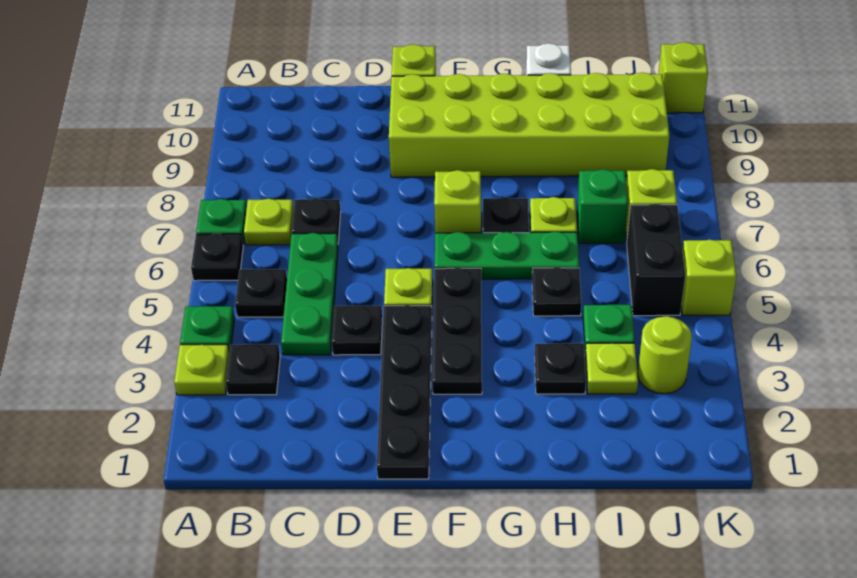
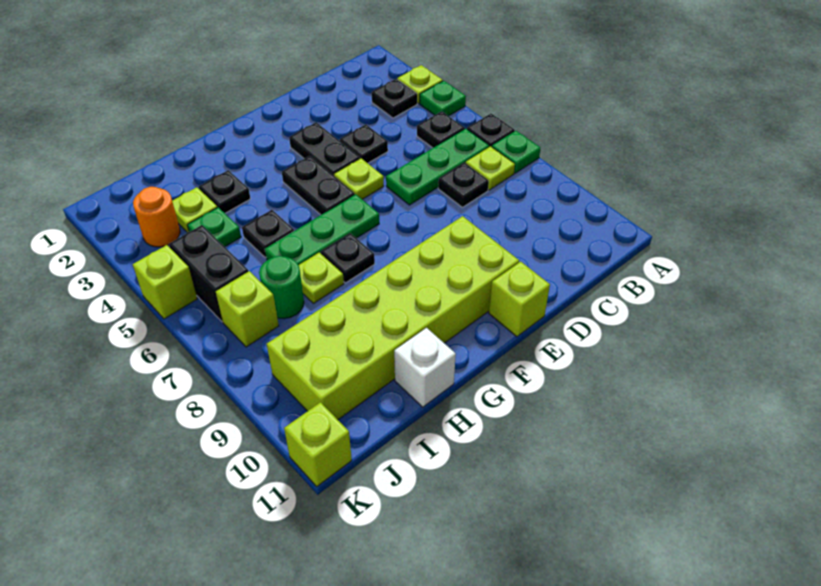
green 1x3 plate [281,233,338,355] -> green 1x3 plate turned to [386,129,489,205]
black 1x4 plate [377,305,432,479] -> black 1x2 plate [289,122,360,176]
black 1x3 plate [432,268,482,394] -> black 1x2 plate [282,156,355,215]
lime 1x1 brick [434,170,481,233] -> none
green 1x1 brick [577,169,628,243] -> green 1x1 round brick [259,256,304,319]
lime 1x1 round brick [638,316,692,394] -> orange 1x1 round brick [133,187,180,247]

